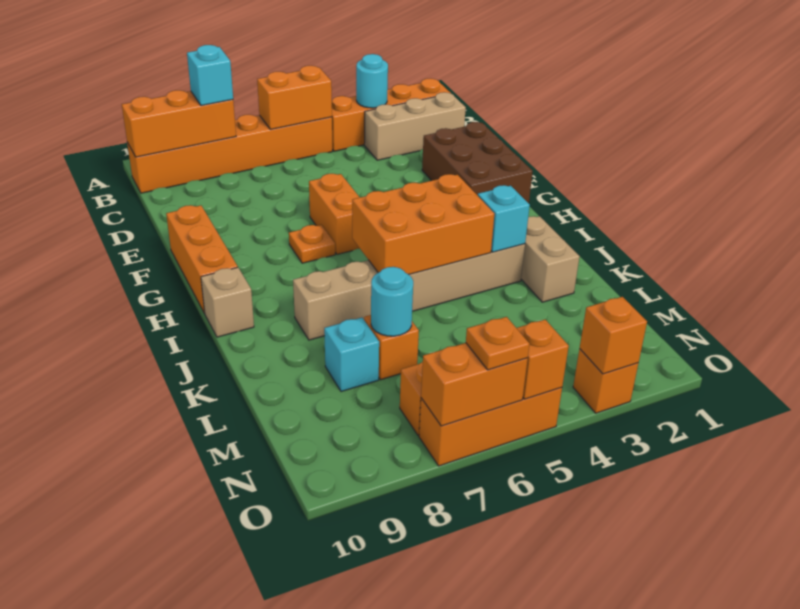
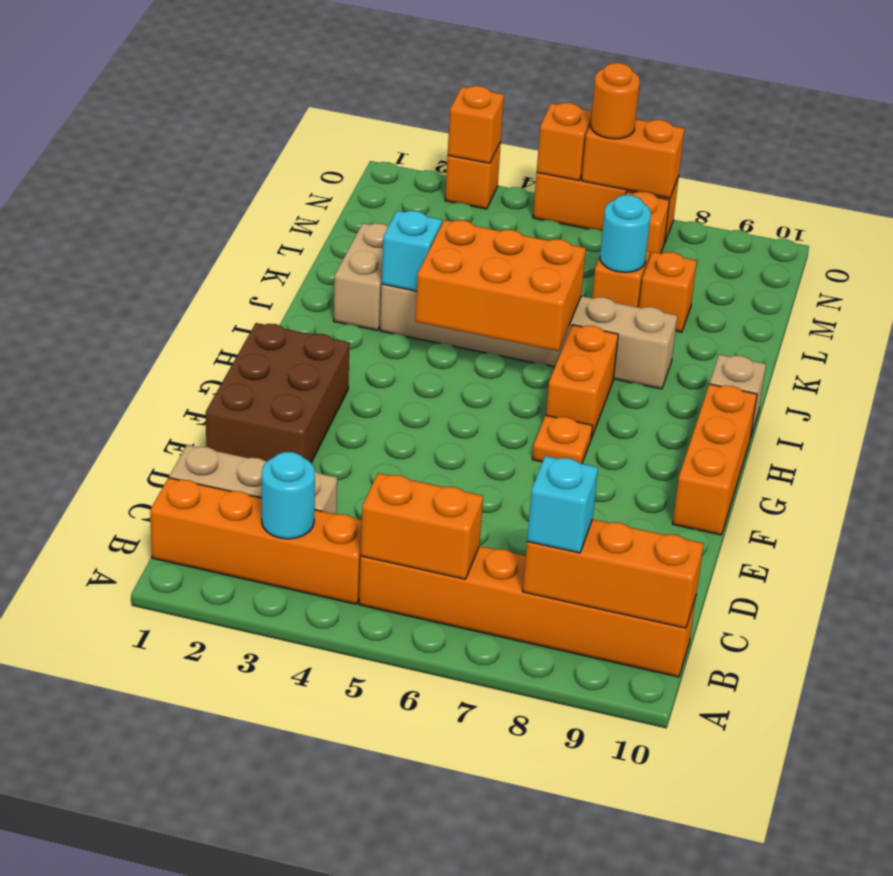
orange 1x2 brick [309,174,360,254] -> orange 1x2 brick moved to [546,325,618,439]
cyan 1x1 brick [324,318,379,392] -> orange 1x1 brick [639,252,697,332]
orange 1x1 plate [466,317,529,370] -> orange 1x1 round brick [591,63,640,139]

